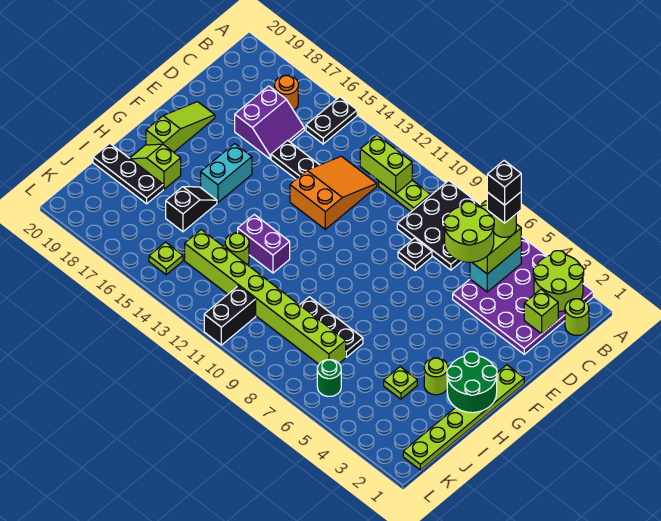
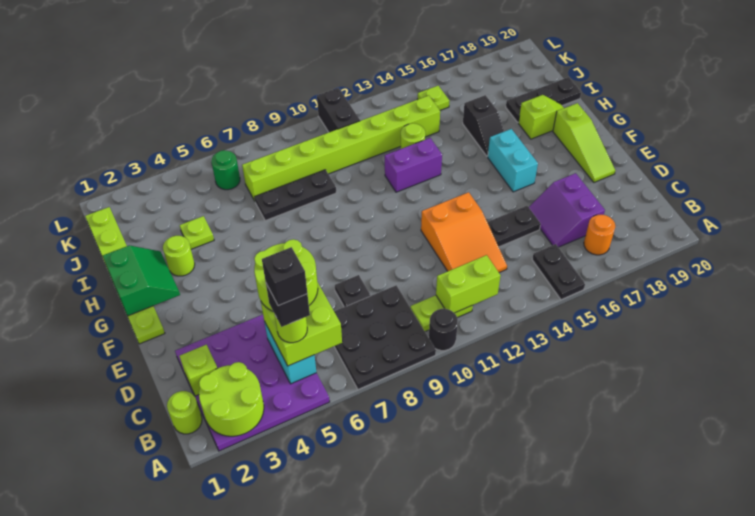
none -> black 1x1 round brick [429,309,458,351]
green 2x2 round brick [447,352,497,413] -> green 2x2 slope [103,245,180,316]

